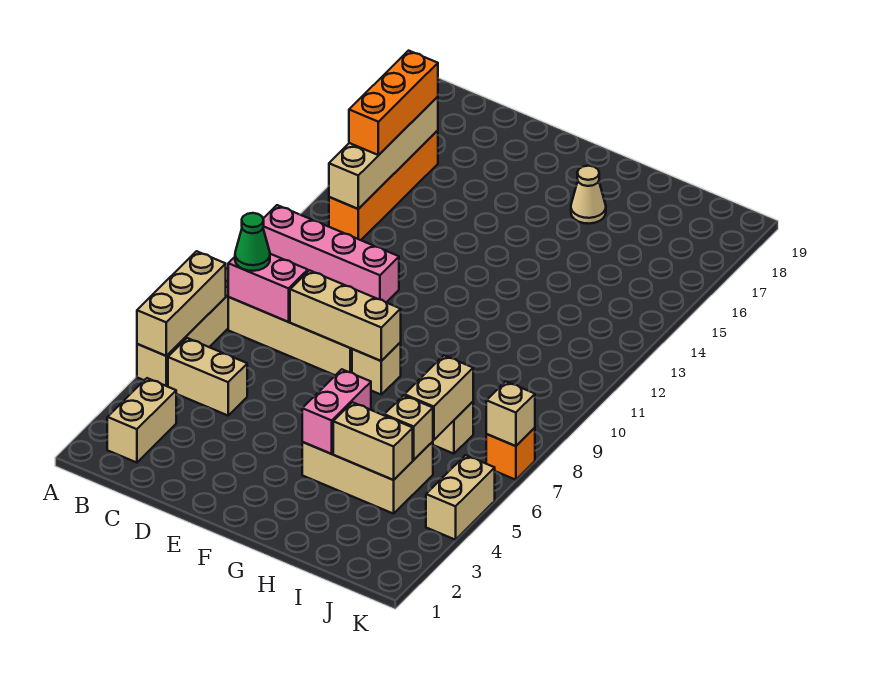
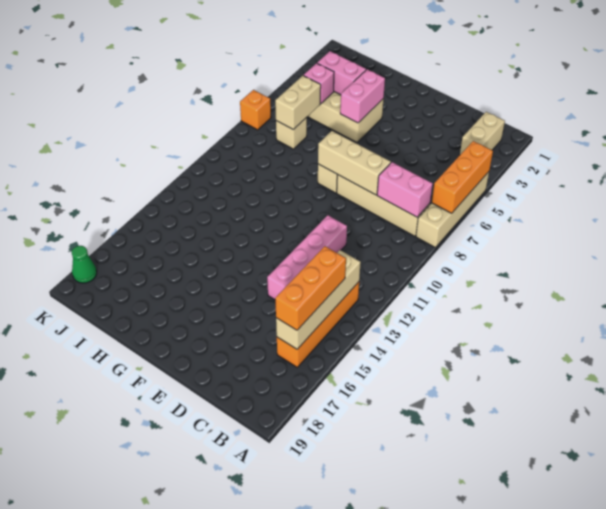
tan 1x3 brick [137,251,226,356] -> orange 1x3 brick [432,141,493,213]
pink 1x4 brick [263,205,399,302] -> pink 1x4 brick turned to [267,215,347,300]
tan 1x2 brick [168,338,247,415] -> none
green 1x1 cone [235,213,270,271] -> green 1x1 cone moved to [72,246,97,283]
tan 1x1 cone [571,166,606,224] -> none
tan 1x2 brick [333,402,413,480] -> pink 1x2 brick [317,51,366,95]
tan 1x1 brick [384,395,433,460] -> pink 1x1 brick [304,63,334,104]
tan 1x2 brick [426,455,495,540] -> none
tan 1x1 brick [486,381,535,446] -> none

